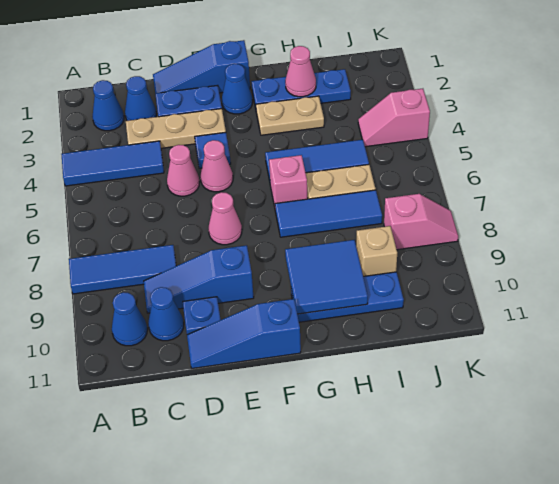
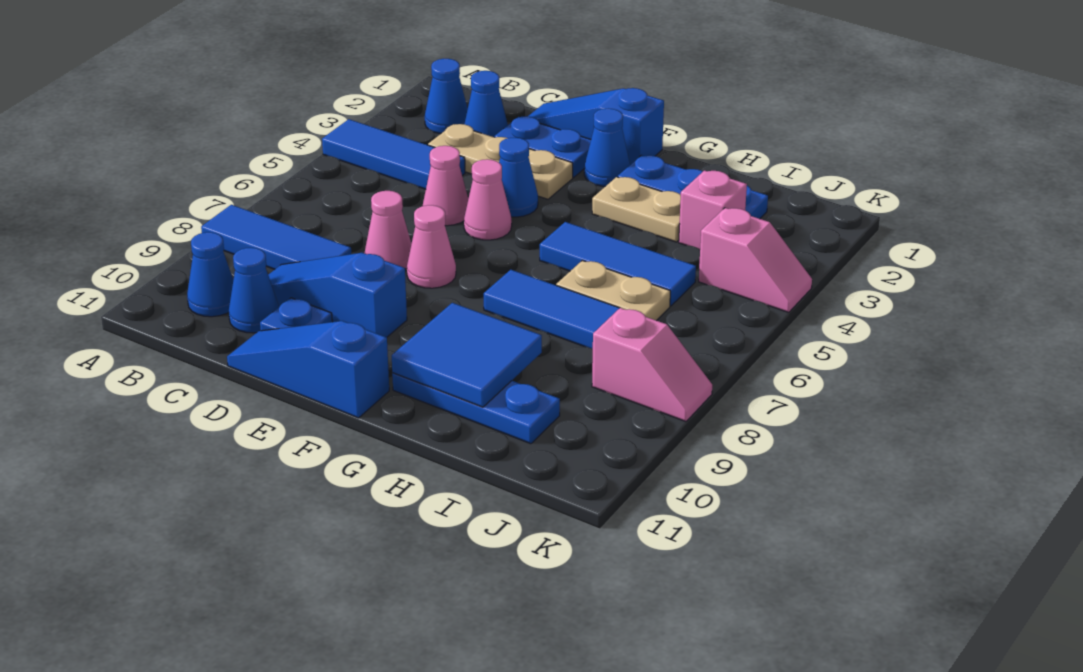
blue 1x1 tile [195,132,231,168] -> blue 1x1 cone [499,138,538,217]
pink 1x1 brick [269,155,307,207] -> pink 1x1 brick moved to [679,171,747,249]
pink 1x1 cone [285,46,316,97] -> pink 1x1 cone moved to [365,191,412,269]
tan 1x1 brick [356,226,397,276] -> none
pink 1x2 slope [358,89,430,147] -> pink 1x2 slope turned to [699,208,812,312]

